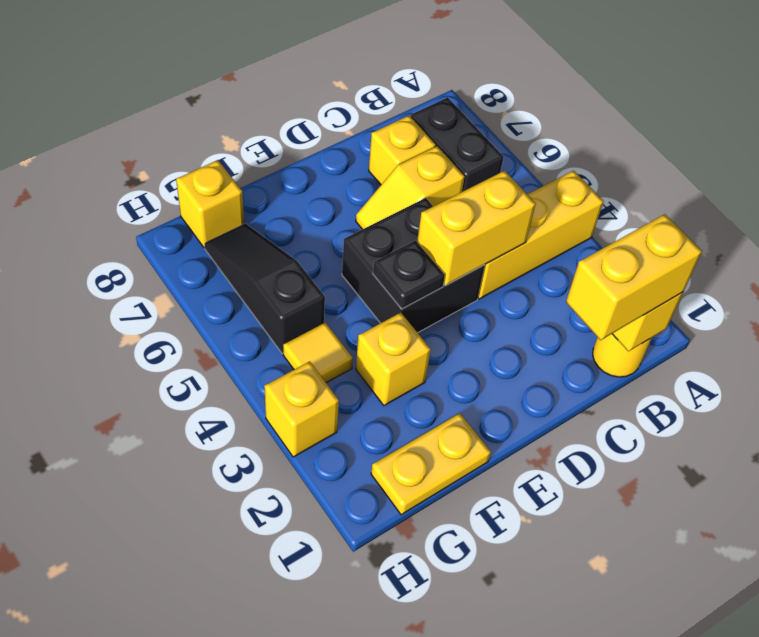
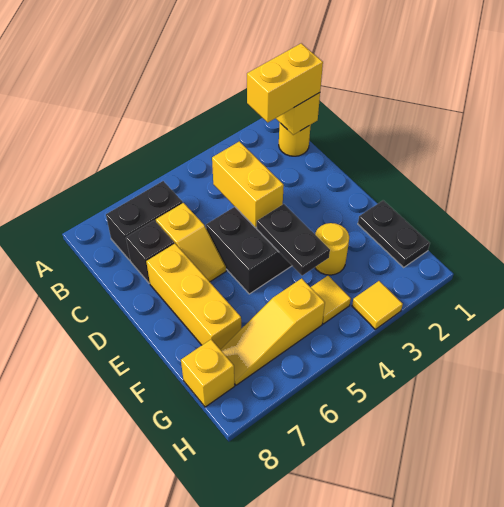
yellow 1x3 brick [478,171,603,299] -> yellow 1x3 brick moved to [146,244,241,350]
yellow 1x2 brick [566,214,702,340] -> yellow 1x2 brick turned to [247,43,323,122]
yellow 1x1 brick [369,116,436,185] -> black 1x1 brick [126,220,174,284]
black 1x1 plate [373,241,445,309] -> black 1x2 plate [257,204,330,276]
yellow 1x2 plate [371,413,491,515] -> black 1x2 plate [358,200,430,267]
yellow 1x1 brick [356,313,431,406] -> yellow 1x1 round brick [315,223,349,275]
black 1x3 slope [205,223,325,354] -> yellow 1x3 slope [221,278,325,385]
yellow 1x1 brick [264,361,339,457] -> yellow 1x1 tile [352,281,403,329]

